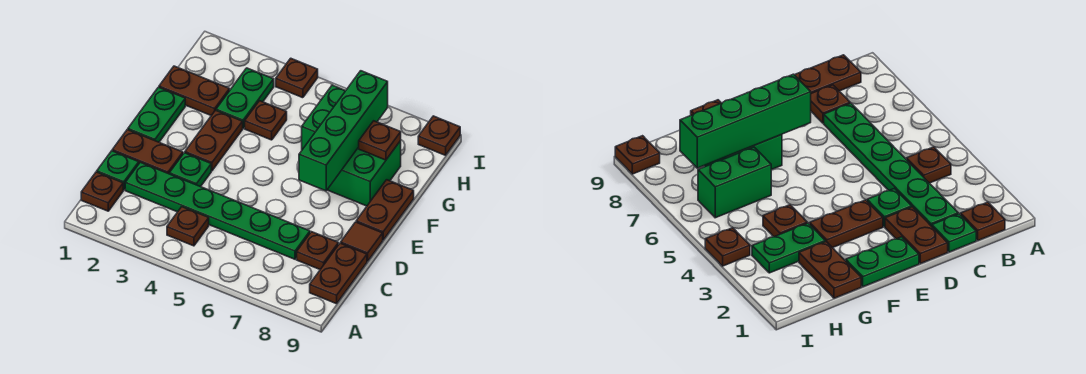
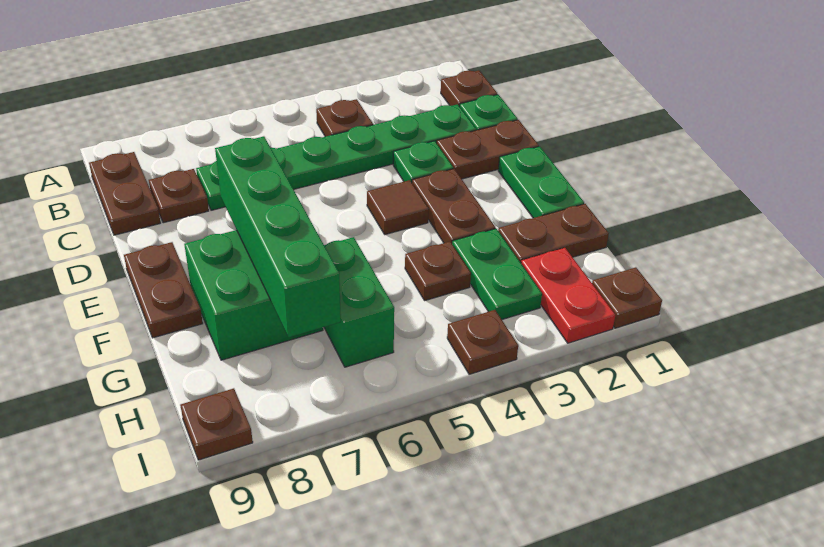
brown 1x1 tile [341,222,383,261] -> brown 1x1 tile moved to [367,180,429,235]
brown 1x1 plate [359,121,401,160] -> brown 1x1 plate moved to [592,267,662,328]
none -> red 1x2 plate [521,248,615,343]

